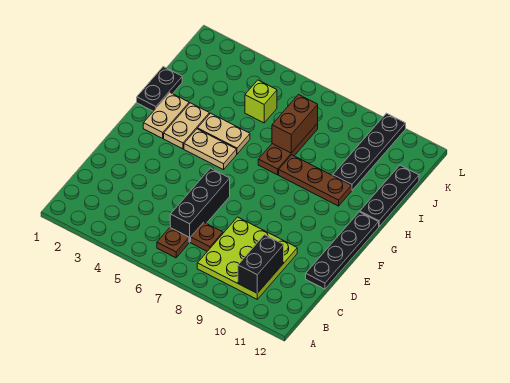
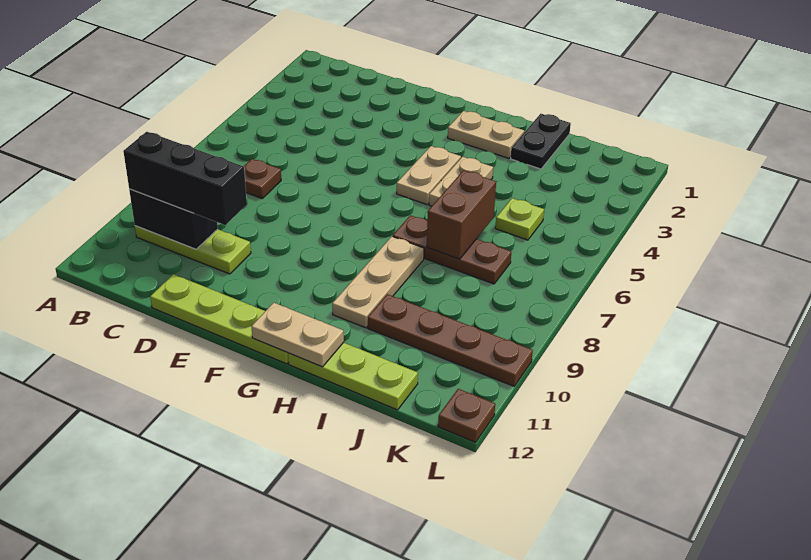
brown 1x1 plate [157,228,189,258] -> brown 1x1 plate moved to [438,389,495,442]
lime 3x3 plate [197,217,297,299] -> lime 1x3 plate [135,226,251,274]
black 1x3 brick [170,168,230,242] -> black 1x3 brick moved to [123,132,247,225]
black 1x4 plate [306,212,379,289] -> lime 1x4 plate [150,274,289,364]
tan 1x2 plate [164,103,209,149] -> tan 1x2 plate moved to [251,303,344,367]
black 1x2 plate [137,67,182,111] -> black 1x2 plate turned to [511,114,571,169]
brown 1x3 plate [279,155,352,206] -> tan 1x3 plate [332,236,424,328]
black 1x3 plate [360,165,419,227] -> lime 1x3 plate [288,342,418,410]
brown 1x2 brick [272,95,318,153] -> brown 1x2 brick turned to [427,170,496,259]
black 1x4 plate [333,113,406,190] -> brown 1x4 plate [368,294,533,386]
lime 1x1 brick [245,80,277,123] -> lime 1x1 plate [495,198,544,240]

